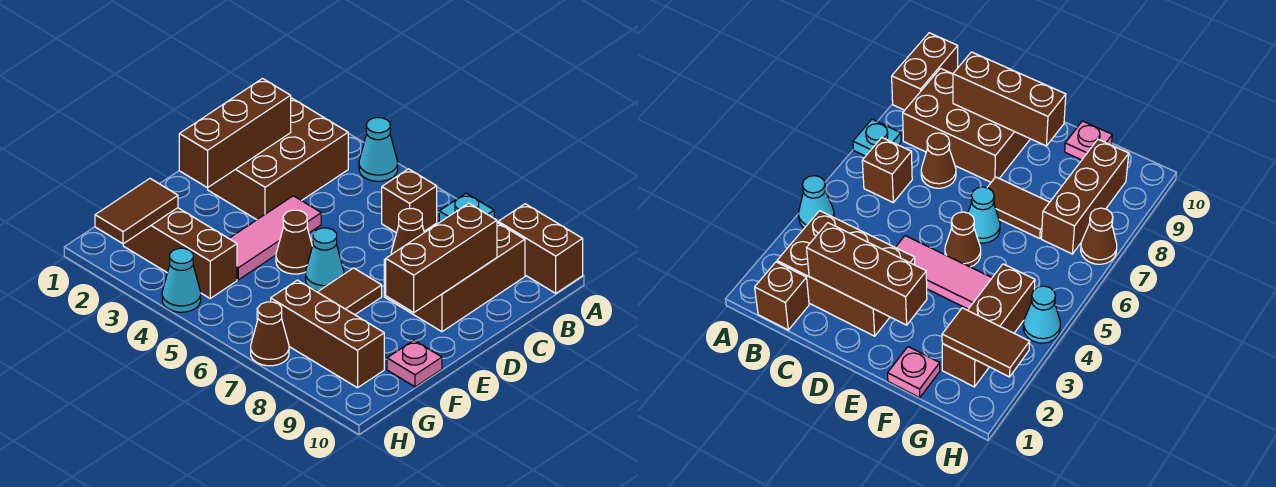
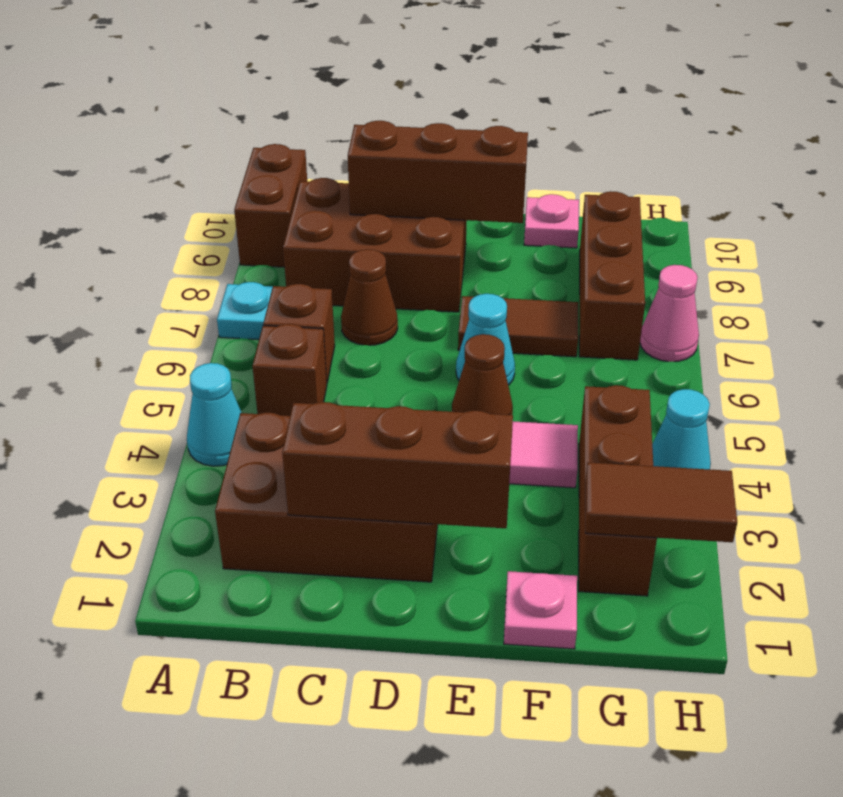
brown 1x1 brick [755,262,809,330] -> brown 1x1 brick moved to [252,324,327,416]
brown 1x1 cone [251,302,289,366] -> pink 1x1 cone [640,265,699,362]

